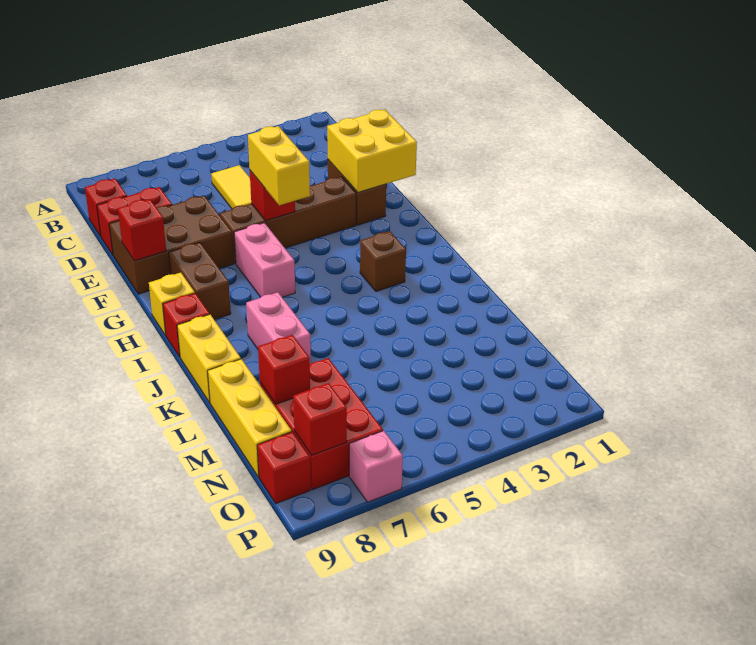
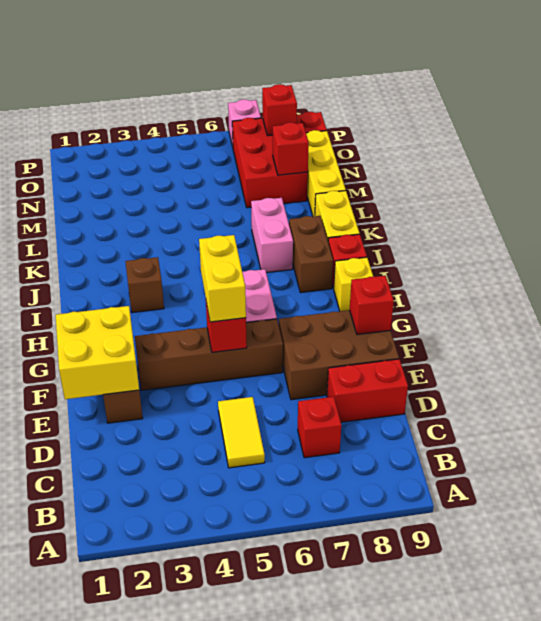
red 1x1 brick [85,179,127,236] -> red 1x1 brick moved to [298,397,341,458]
brown 1x2 brick [169,242,231,320] -> brown 1x2 brick moved to [289,216,333,293]

